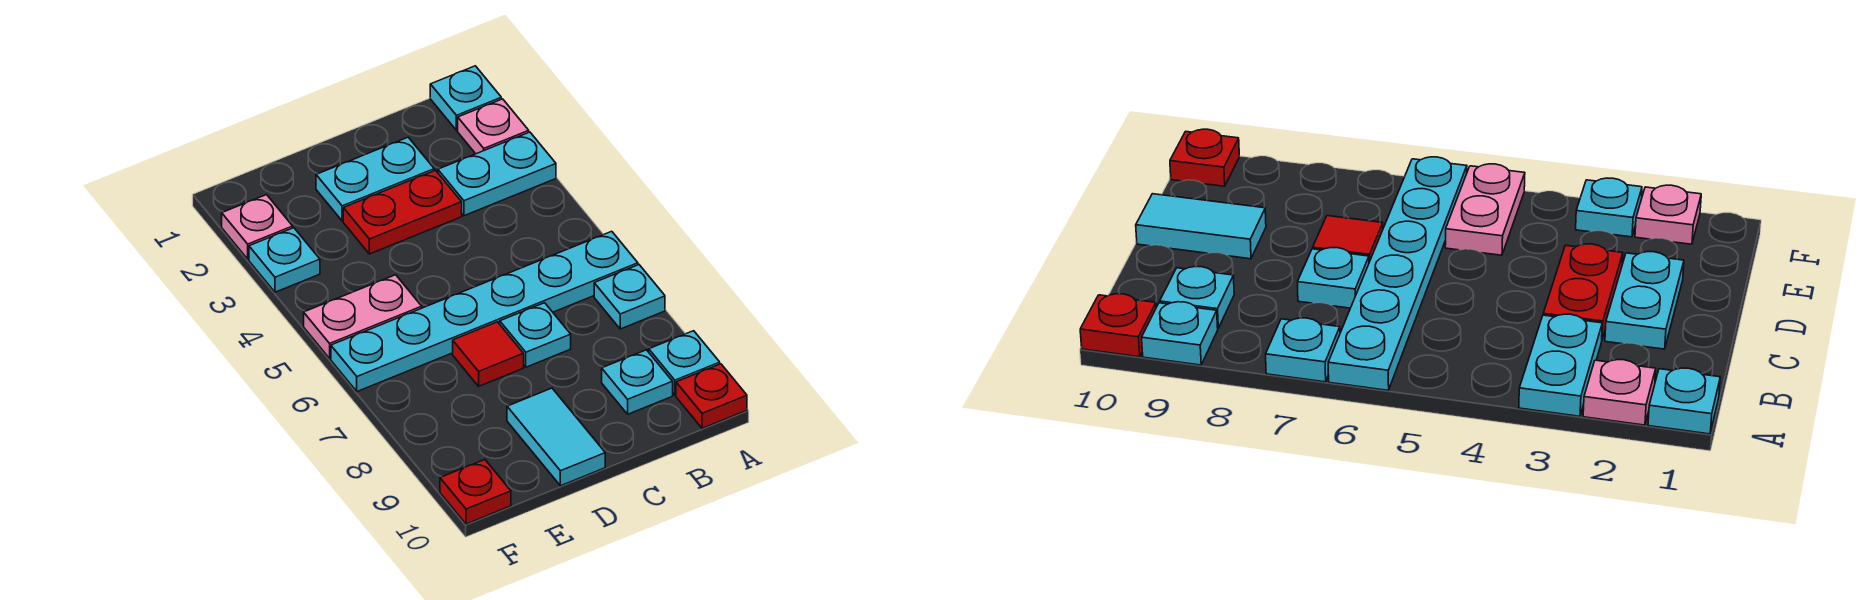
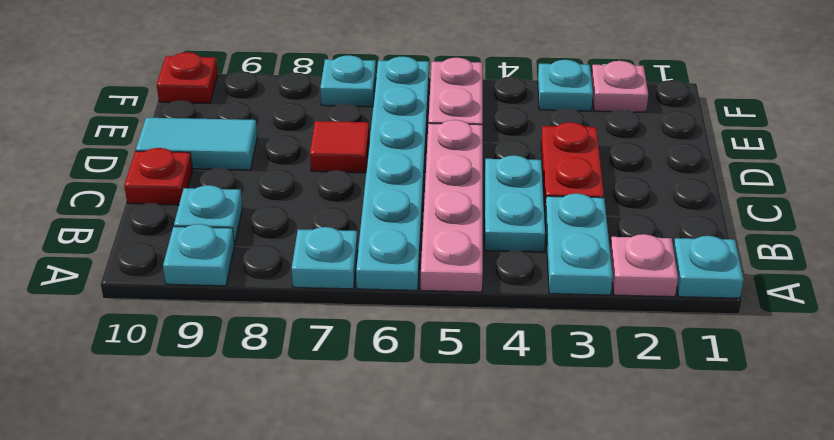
none -> pink 1x4 plate [421,120,483,292]
red 1x1 plate [676,364,747,428] -> red 1x1 plate moved to [124,148,193,205]
cyan 1x2 plate [316,137,434,221] -> cyan 1x2 plate moved to [485,155,545,252]
cyan 1x1 plate [500,303,571,367] -> cyan 1x1 plate moved to [320,55,376,107]

